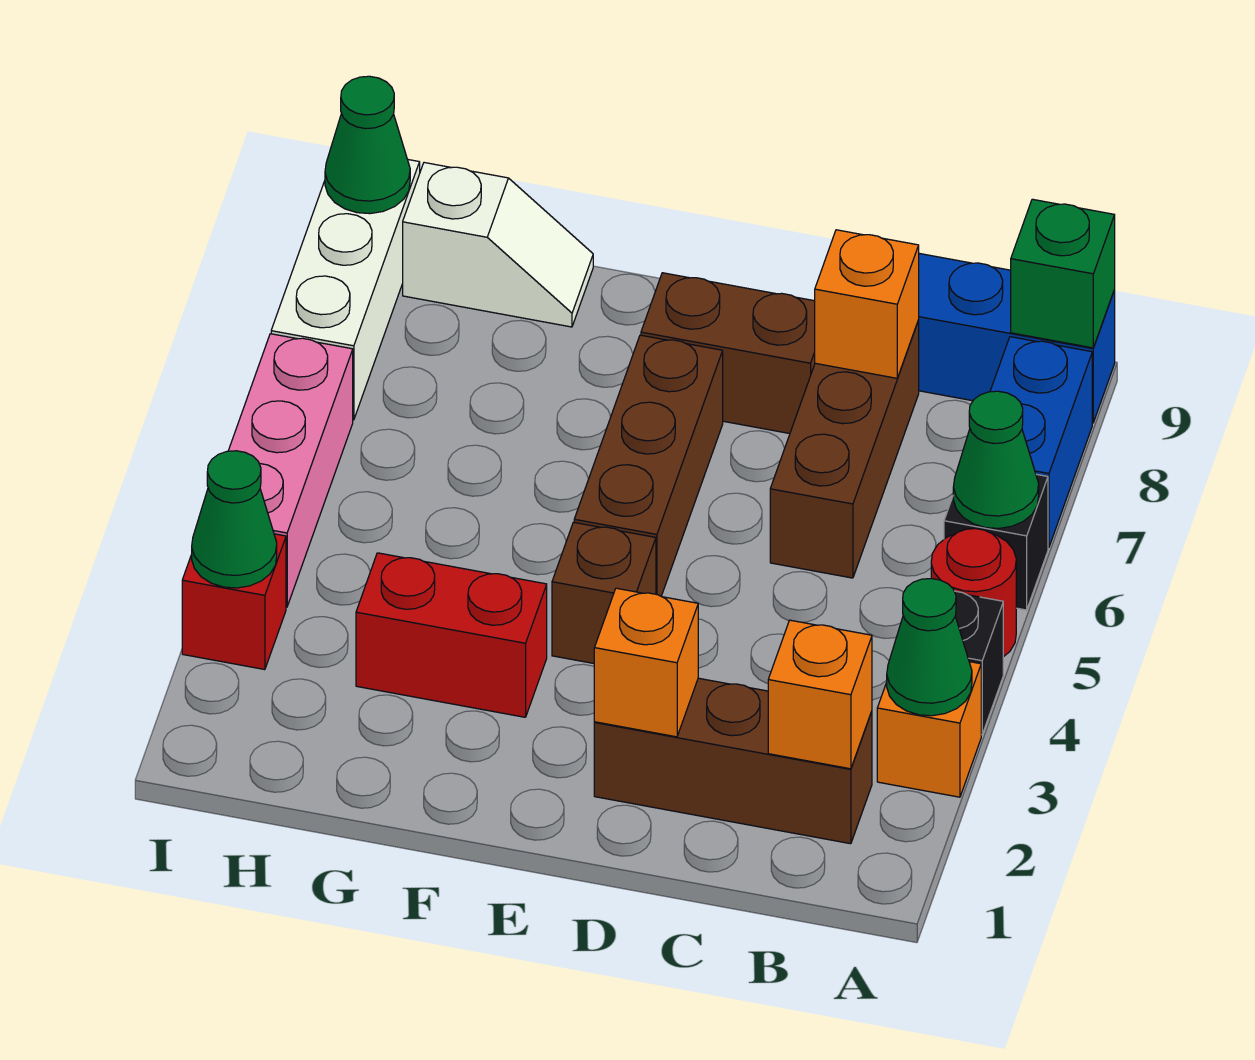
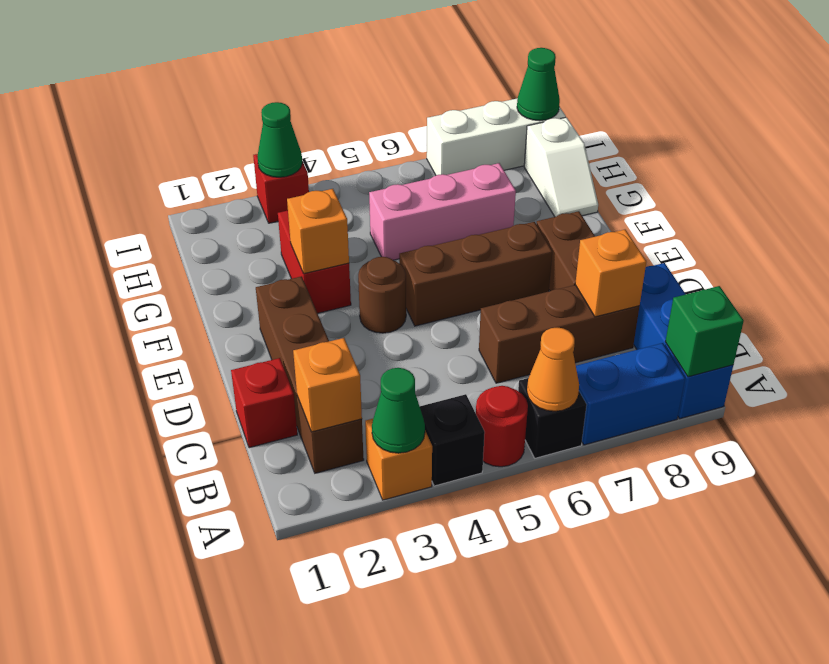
green 1x1 cone [953,391,1039,528] -> orange 1x1 cone [527,328,579,411]
brown 1x3 brick [594,678,872,844] -> brown 1x4 brick [256,276,364,473]
none -> red 1x1 brick [231,358,297,448]
orange 1x1 brick [594,588,698,737] -> orange 1x1 brick moved to [287,189,349,274]
brown 1x1 brick [552,522,656,663] -> brown 1x1 round brick [358,257,406,333]
pink 1x3 brick [228,334,353,607] -> pink 1x3 brick moved to [369,163,516,260]

